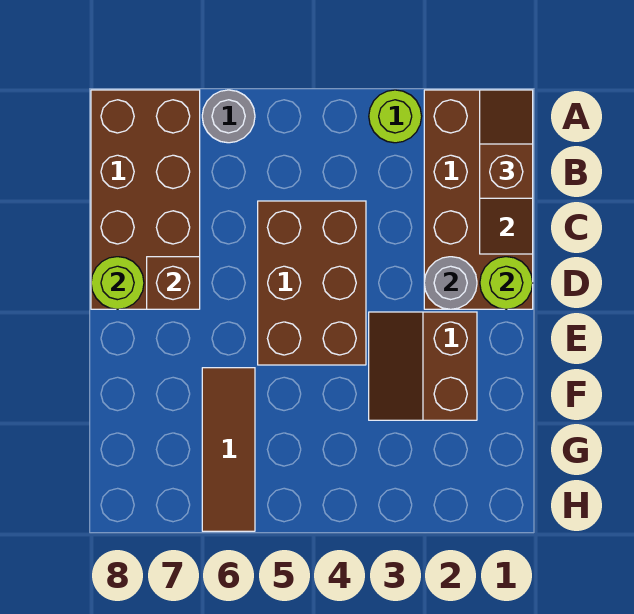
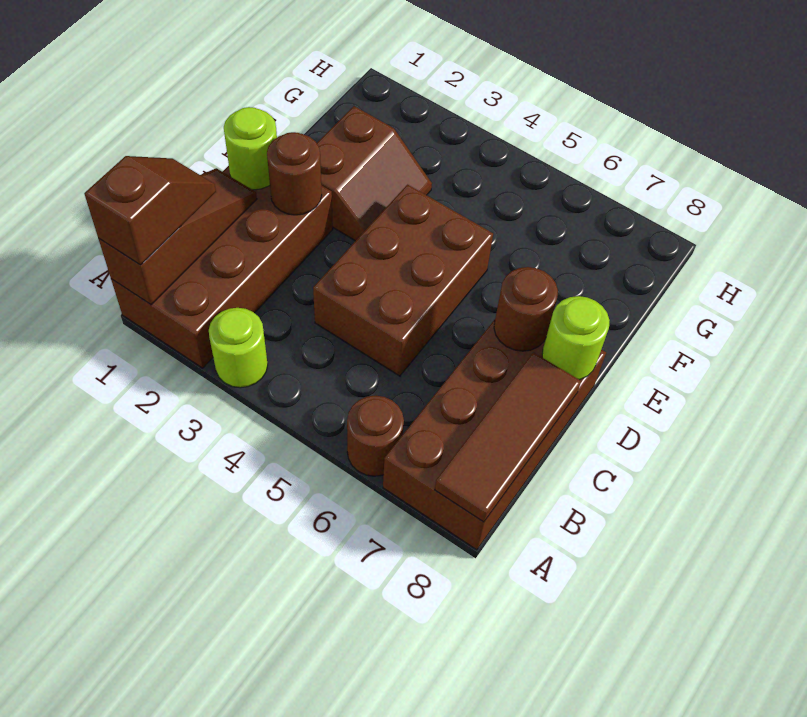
brown 1x2 slope [480,90,533,198] -> brown 1x2 slope turned to [84,156,216,265]
grey 1x1 round brick [202,90,255,143] -> brown 1x1 round brick [347,395,404,476]
grey 1x1 round brick [424,257,477,309] -> brown 1x1 round brick [267,132,322,215]
brown 1x1 brick [147,257,200,309] -> brown 1x1 round brick [494,267,558,351]
brown 1x3 tile [202,368,255,531] -> brown 1x3 tile moved to [435,353,581,522]

